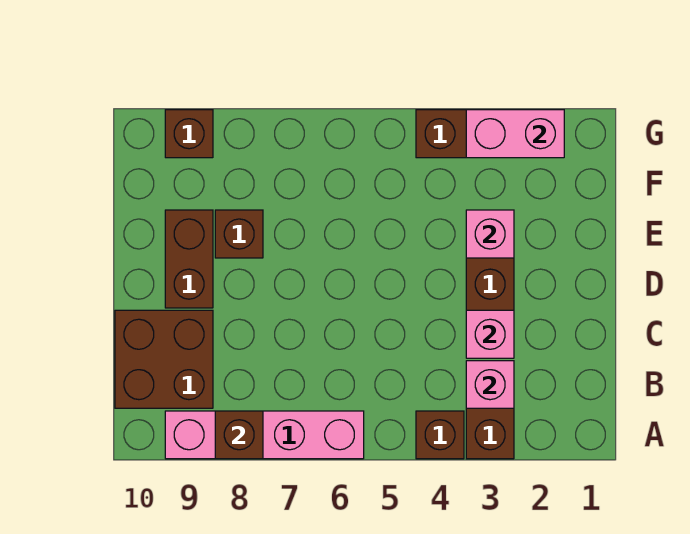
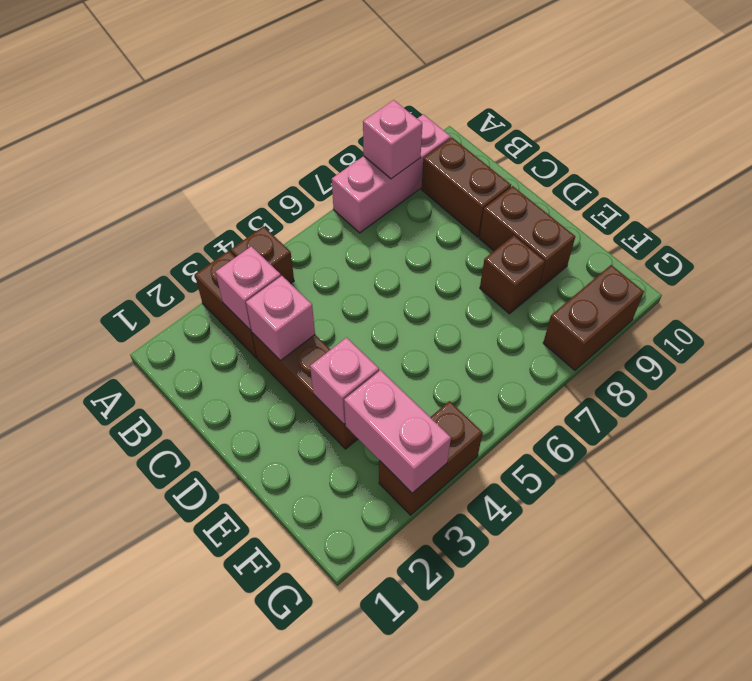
pink 1x4 brick [165,411,364,459] -> pink 1x3 brick [332,114,451,233]
brown 1x1 brick [215,411,263,459] -> pink 1x1 brick [363,100,422,179]
brown 2x2 brick [115,310,213,408] -> brown 1x2 brick [422,138,511,237]
pink 1x2 brick [466,110,564,158] -> pink 1x2 brick turned to [344,370,451,493]
brown 1x1 brick [165,110,213,158] -> brown 1x2 brick [543,265,644,370]

